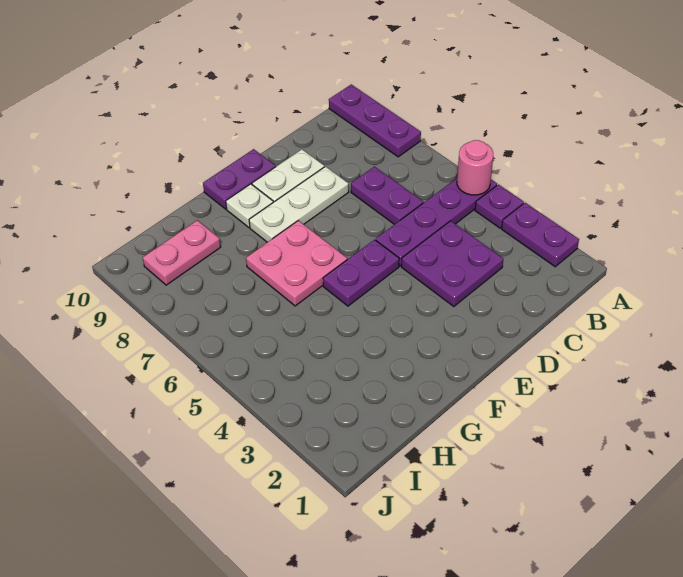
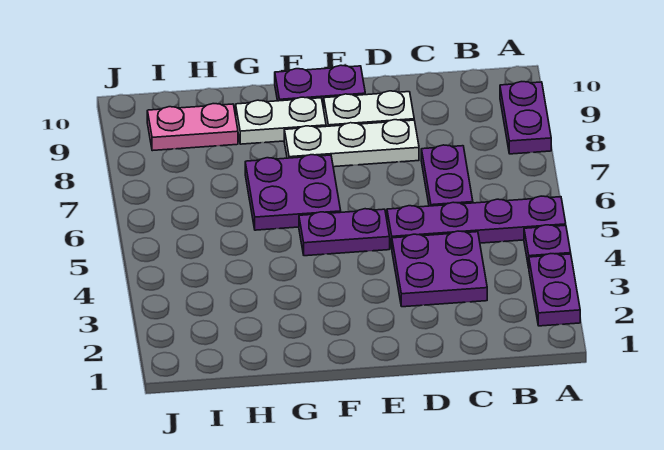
pink 1x1 round brick [457,140,493,195] -> none
purple 1x3 plate [329,84,421,157] -> purple 1x2 plate [500,82,551,154]
pink 2x2 plate [246,221,347,306] -> purple 2x2 plate [245,155,341,230]
white 1x1 plate [226,184,273,227] -> white 1x2 plate [236,97,326,144]

